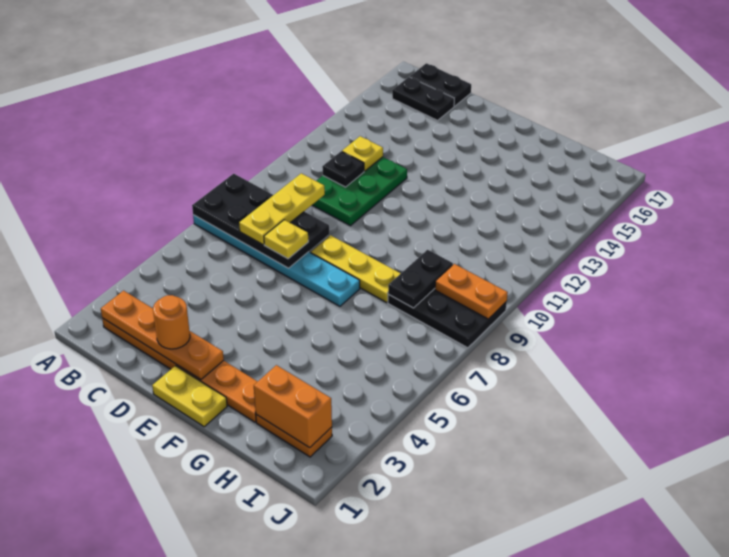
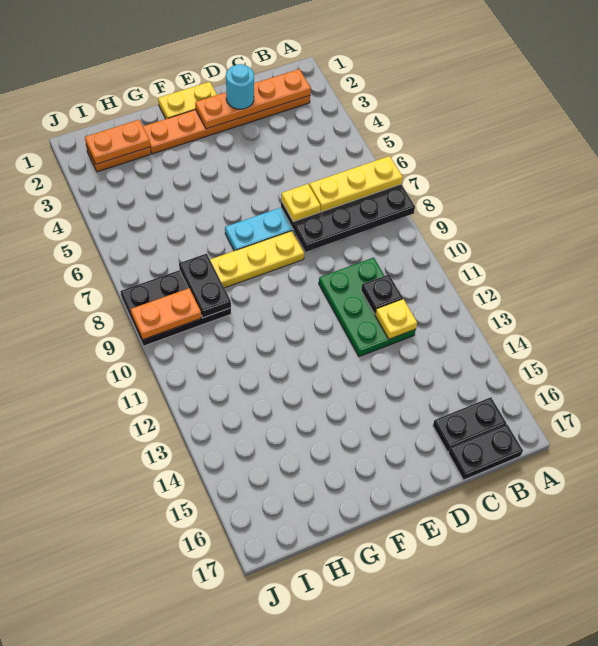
yellow 1x3 plate [239,173,325,245] -> yellow 1x3 plate turned to [309,156,403,212]
orange 1x1 round brick [153,295,190,349] -> cyan 1x1 round brick [226,64,254,109]
orange 1x2 brick [254,365,332,448] -> orange 1x2 plate [85,120,150,164]

